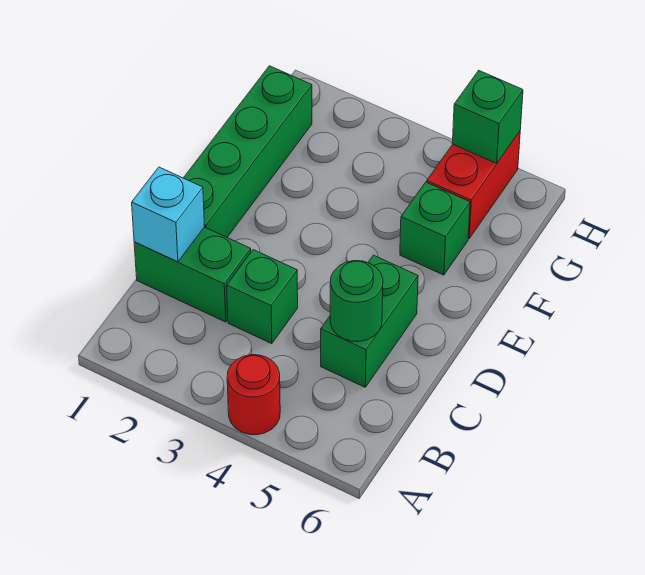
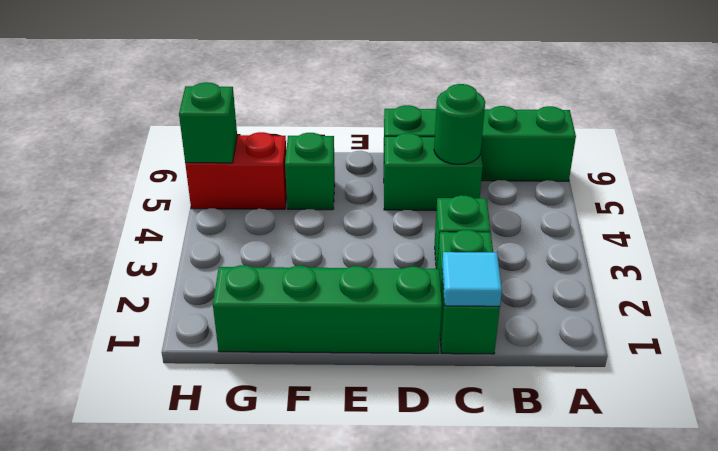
red 1x1 round brick [227,355,280,435] -> none
none -> green 1x4 brick [384,105,576,181]
cyan 1x1 brick [132,167,204,262] -> cyan 1x1 tile [442,252,502,306]

